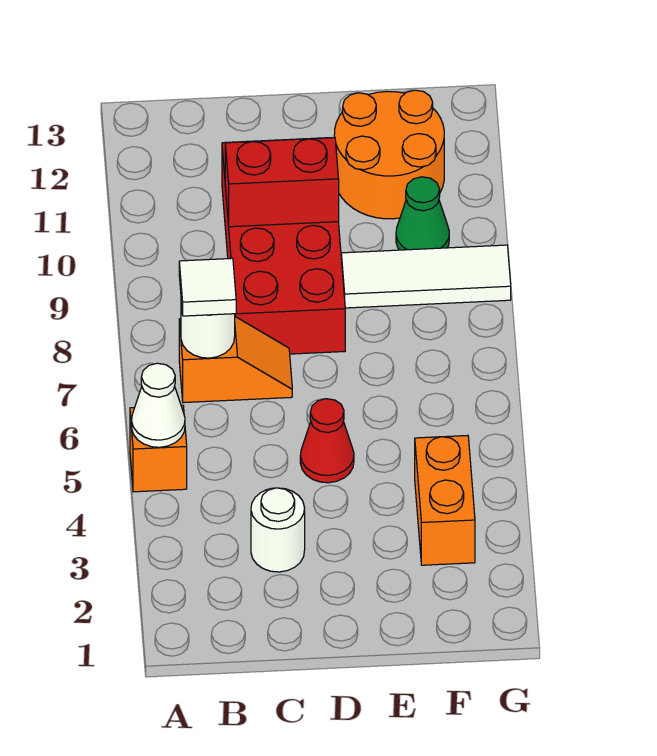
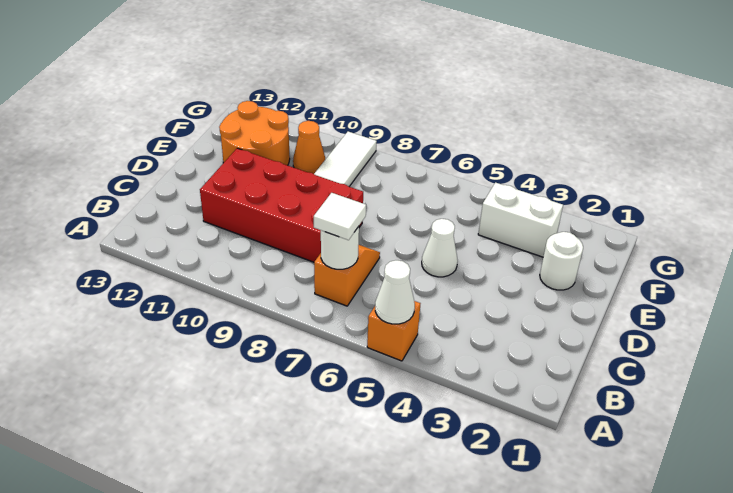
white 1x1 round brick [251,488,305,572] -> white 1x1 round brick moved to [540,232,583,290]
red 1x2 brick [225,137,339,227] -> none
red 1x1 cone [300,399,354,483] -> white 1x1 cone [422,219,458,277]
orange 1x2 brick [415,436,475,565] -> white 1x2 brick [478,183,563,257]
green 1x1 cone [396,177,449,250] -> orange 1x1 cone [293,121,325,174]

